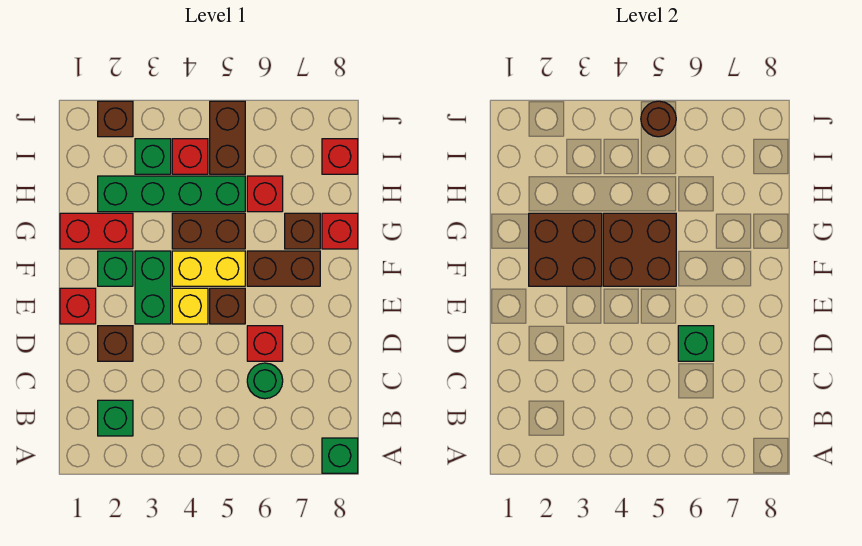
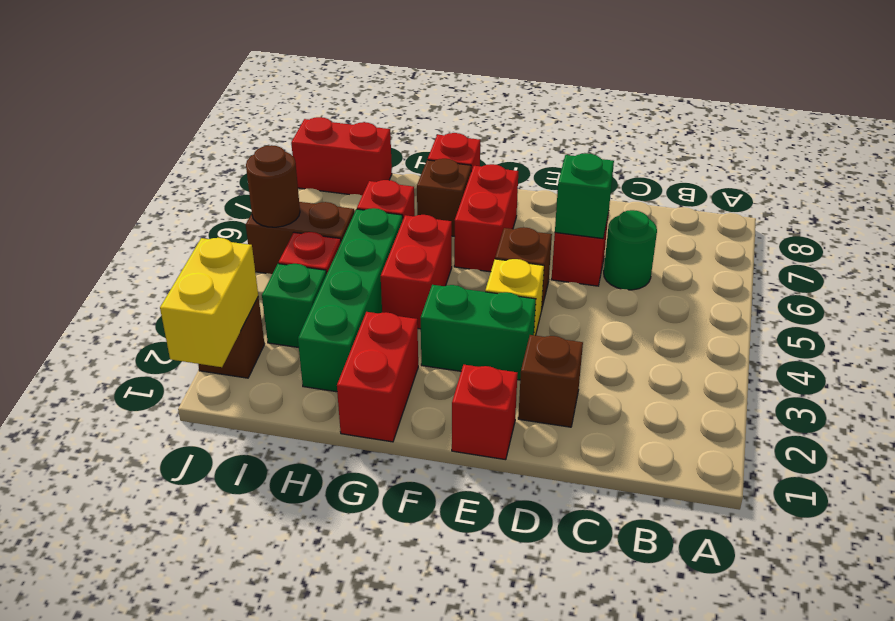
green 1x1 brick [322,438,358,473] -> none
green 1x1 brick [98,400,133,436] -> none
green 1x1 brick [98,251,133,286] -> none
brown 2x2 brick [529,213,602,286] -> none
yellow 1x2 brick [172,251,245,286] -> yellow 1x2 brick moved to [160,238,258,367]
brown 2x2 brick [603,213,676,286] -> none
brown 1x2 brick [247,251,320,286] -> red 1x2 brick [454,164,518,272]
brown 1x2 brick [172,213,245,249] -> red 1x2 brick [381,215,452,329]
red 1x1 brick [322,139,358,174] -> red 1x2 brick [291,117,392,195]

